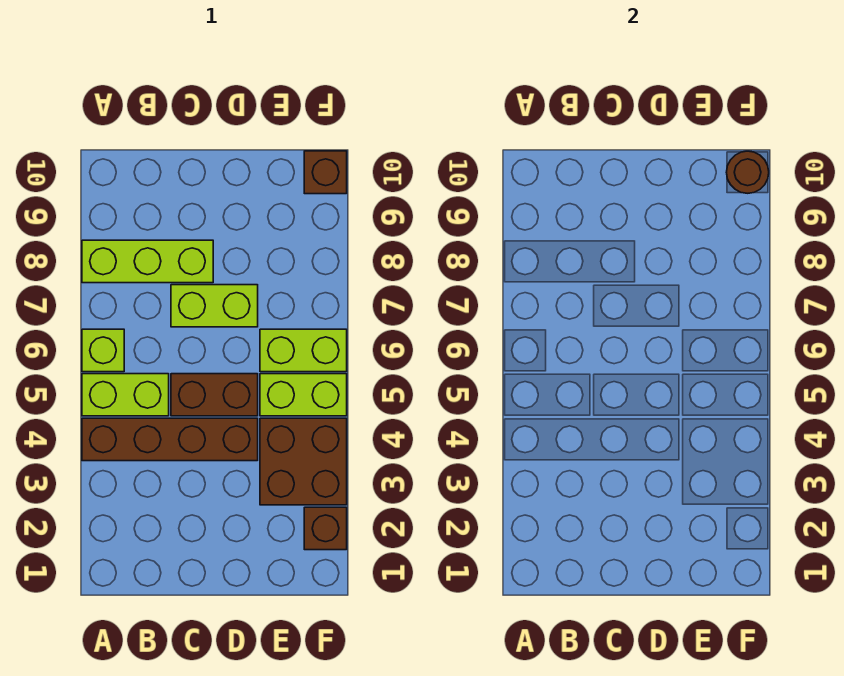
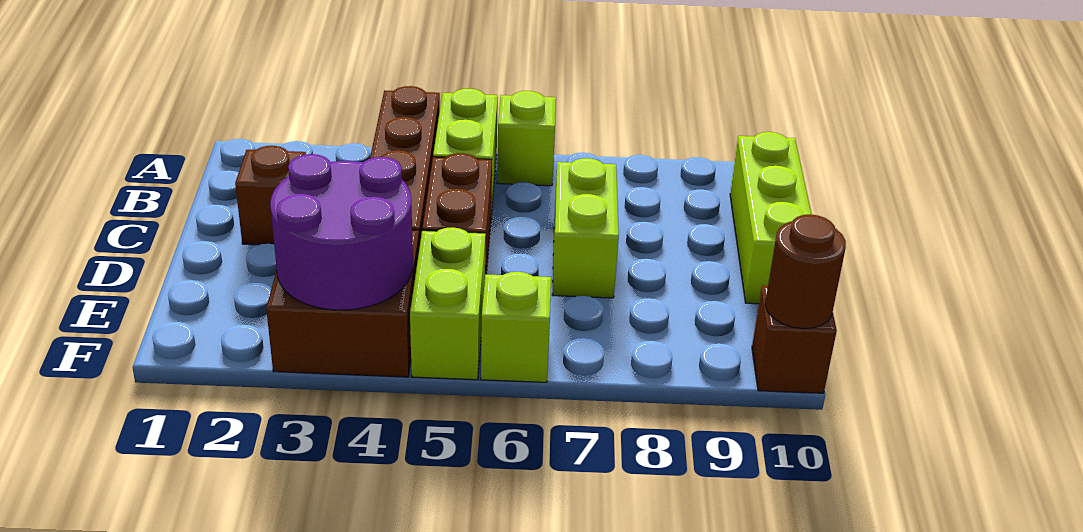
lime 1x3 brick [82,240,213,283] -> lime 1x3 brick moved to [730,132,812,304]
none -> purple 2x2 round brick [270,154,413,310]
lime 1x2 brick [260,329,347,372] -> lime 1x1 brick [481,272,551,382]
brown 1x1 brick [304,507,347,550] -> brown 1x1 brick moved to [235,146,306,245]

